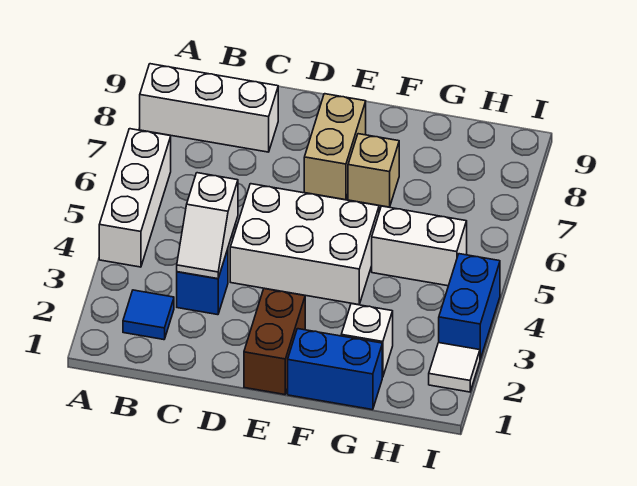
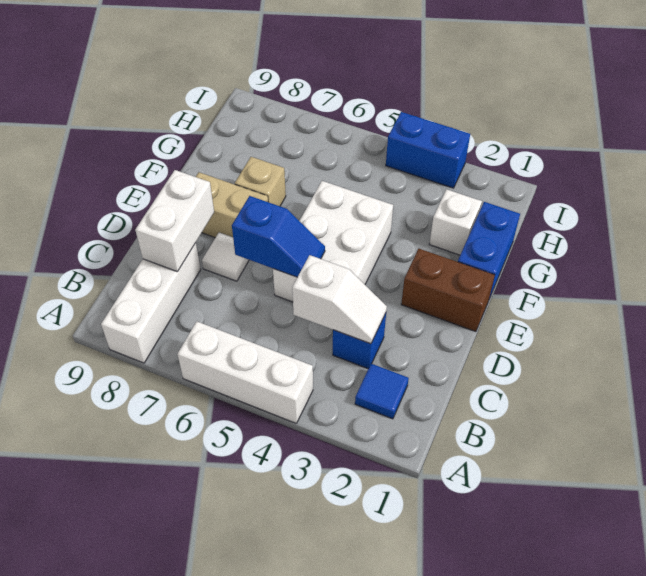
none -> blue 1x2 slope [232,196,325,277]
white 1x2 brick [372,206,467,286] -> white 1x2 brick moved to [135,170,214,272]
white 1x1 tile [429,343,480,392] -> white 1x1 tile moved to [202,232,249,281]

